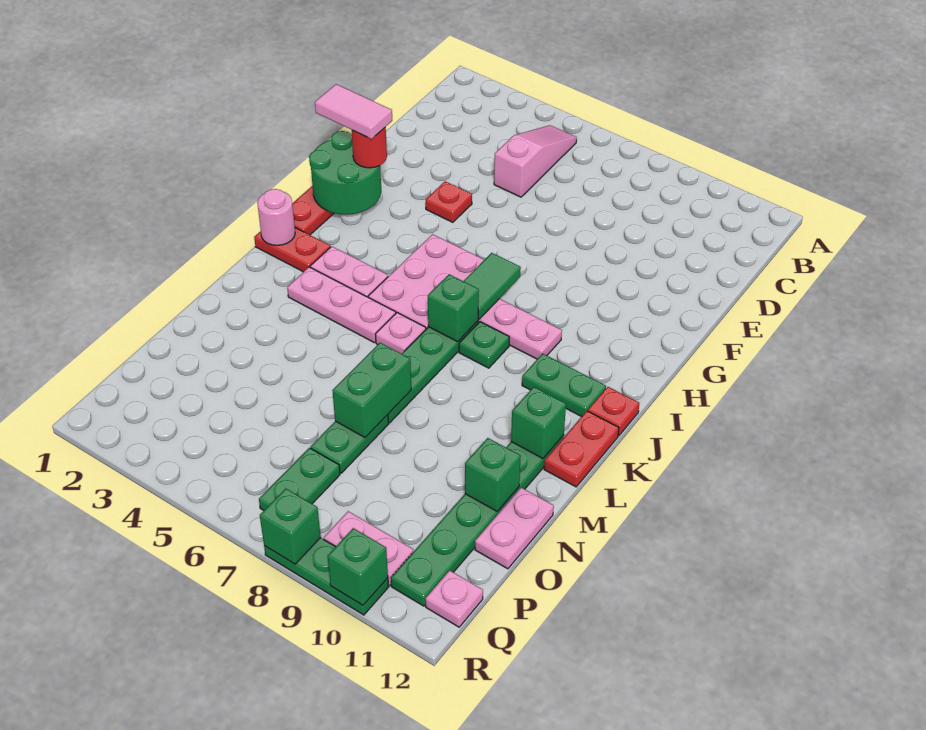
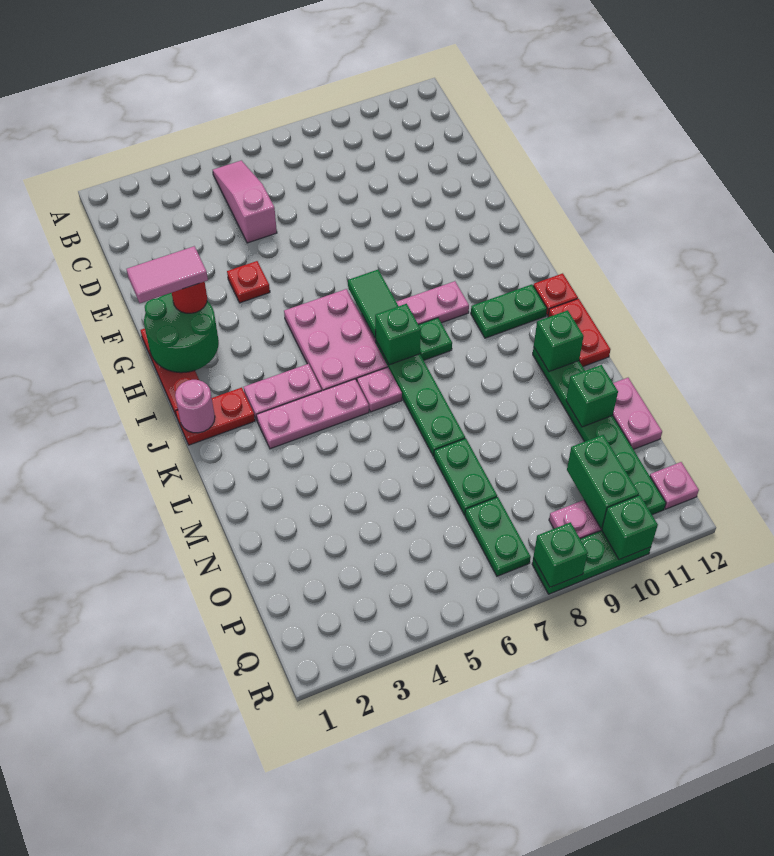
green 1x2 brick [332,343,411,437] -> green 1x2 brick moved to [567,435,639,528]

